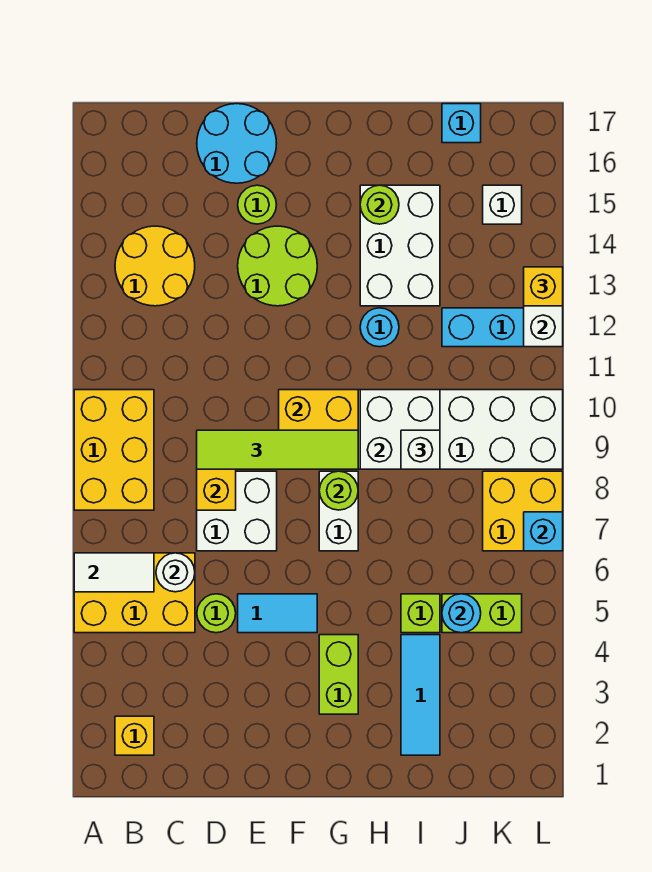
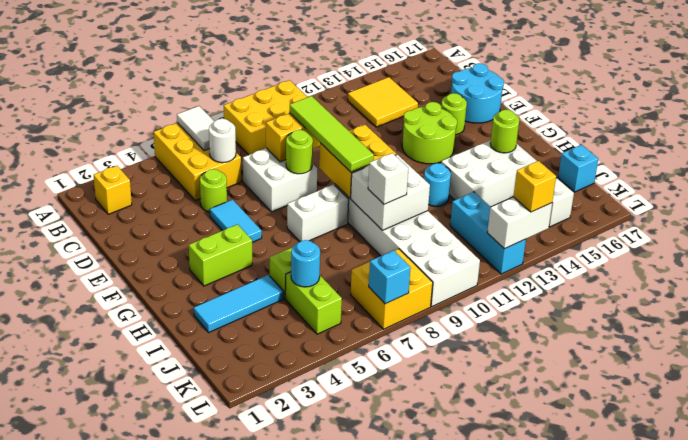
yellow 2x2 round brick [115,226,195,306] -> yellow 2x2 tile [348,77,418,127]
lime 1x1 round brick [319,471,358,510] -> lime 1x1 round brick moved to [286,130,313,174]

